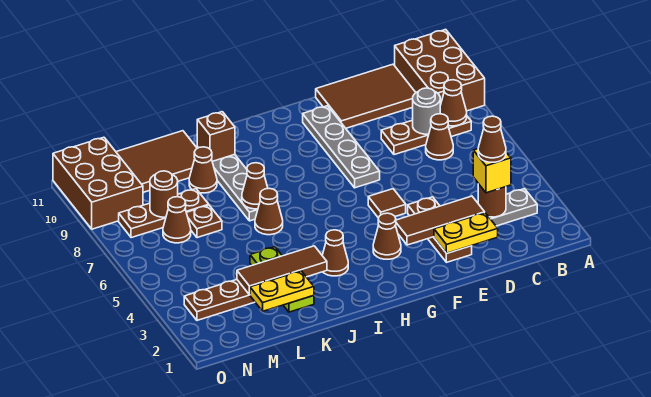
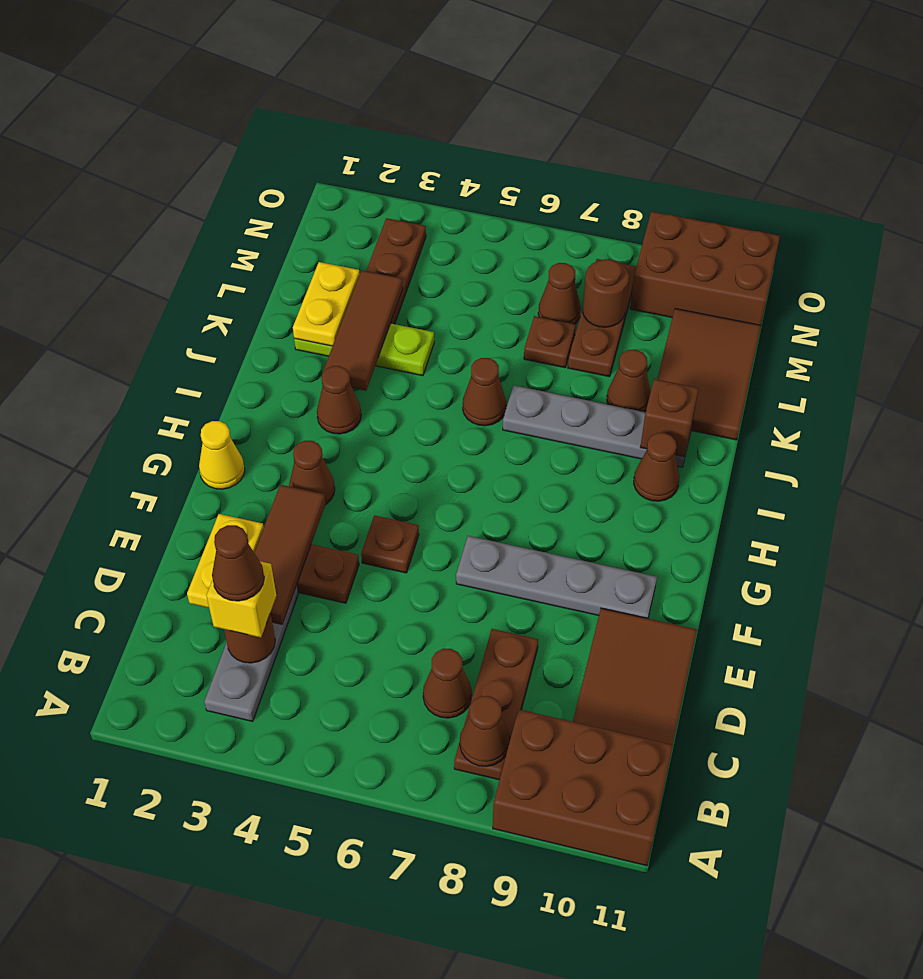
grey 1x1 round brick [413,88,440,134] -> none
brown 1x1 tile [368,189,406,218] -> brown 1x1 plate [361,515,419,573]
none -> yellow 1x1 cone [199,421,245,489]
brown 1x1 cone [242,163,268,209] -> brown 1x1 cone moved to [634,433,679,501]

